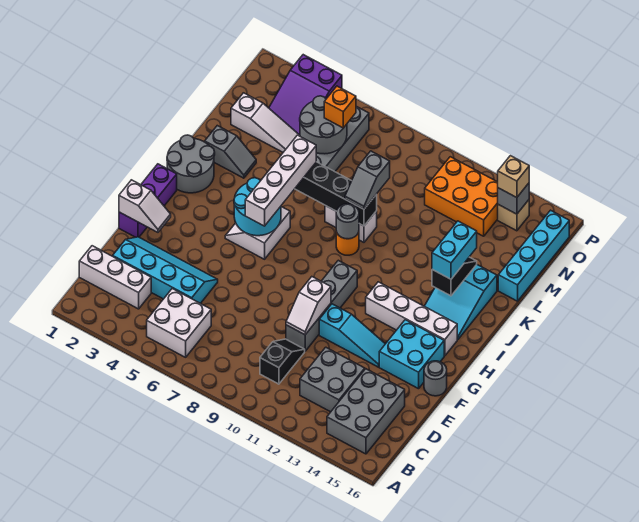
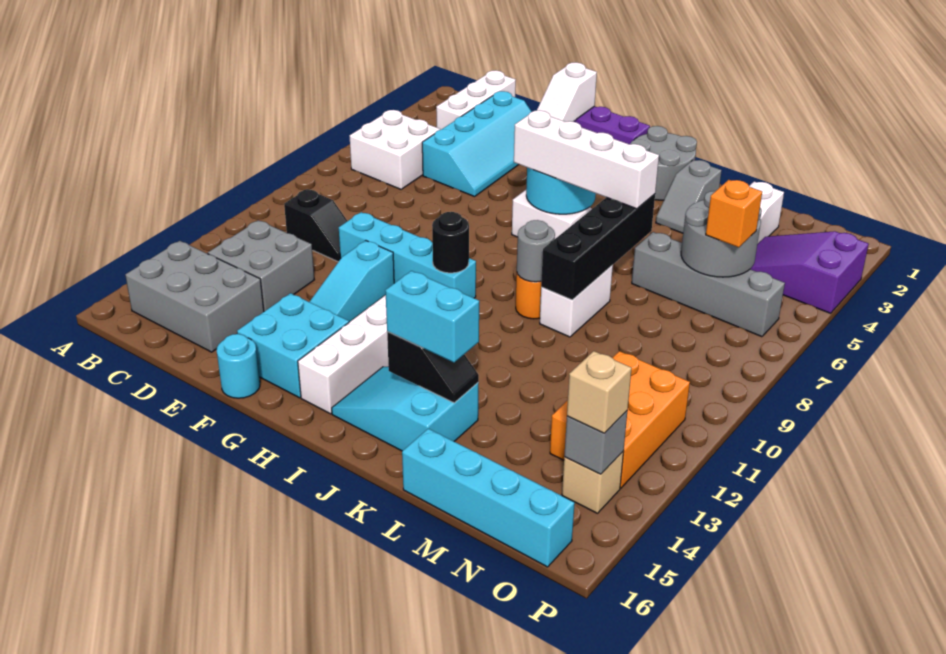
grey 1x4 brick [286,260,357,351] -> cyan 1x4 brick [339,212,476,298]
white 1x2 slope [286,277,331,335] -> none
grey 1x1 round brick [424,361,447,396] -> cyan 1x1 round brick [217,334,260,398]
none -> black 1x1 round brick [432,212,469,273]
grey 1x2 slope [345,151,390,209] -> none

